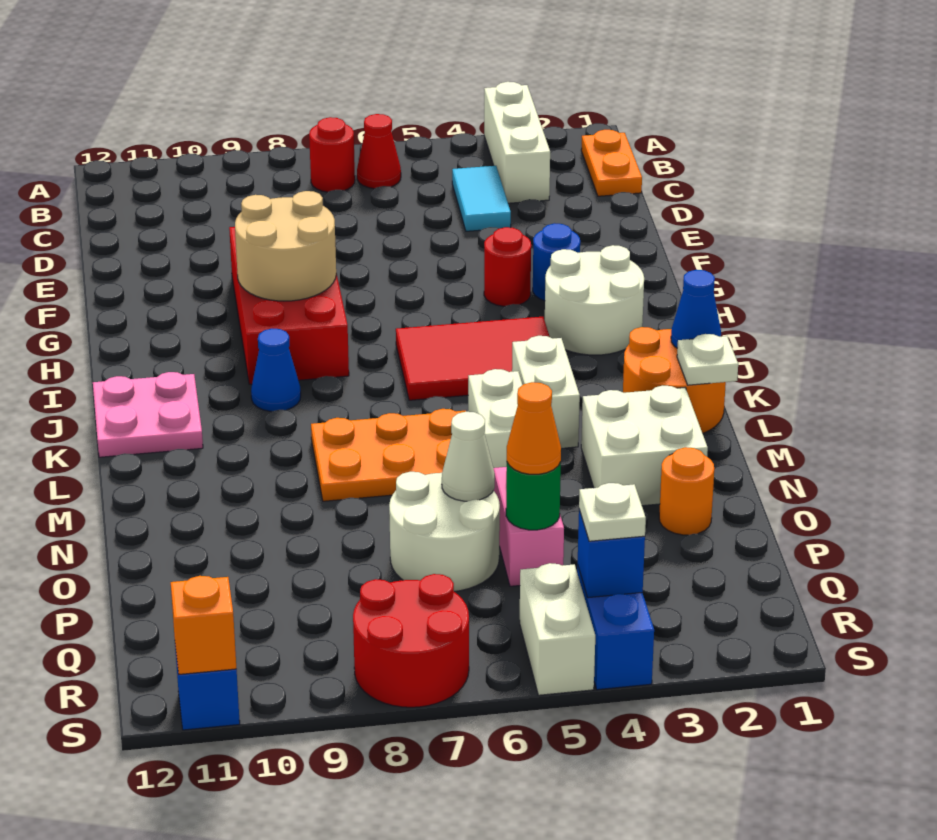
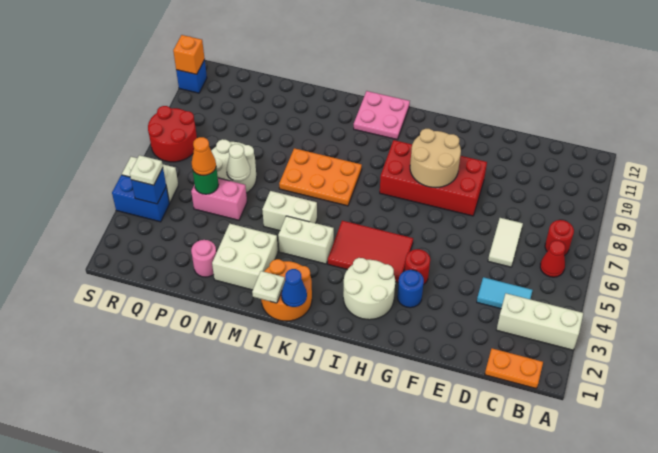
none -> white 1x2 tile [488,218,523,267]
red 2x3 tile [396,317,550,400] -> red 2x3 tile turned to [328,221,413,283]
blue 1x1 cone [251,329,301,411] -> none
orange 2x3 plate [311,409,466,501] -> orange 2x3 plate turned to [279,148,362,206]
orange 1x1 round brick [659,447,714,535] -> pink 1x1 round brick [191,240,216,277]

